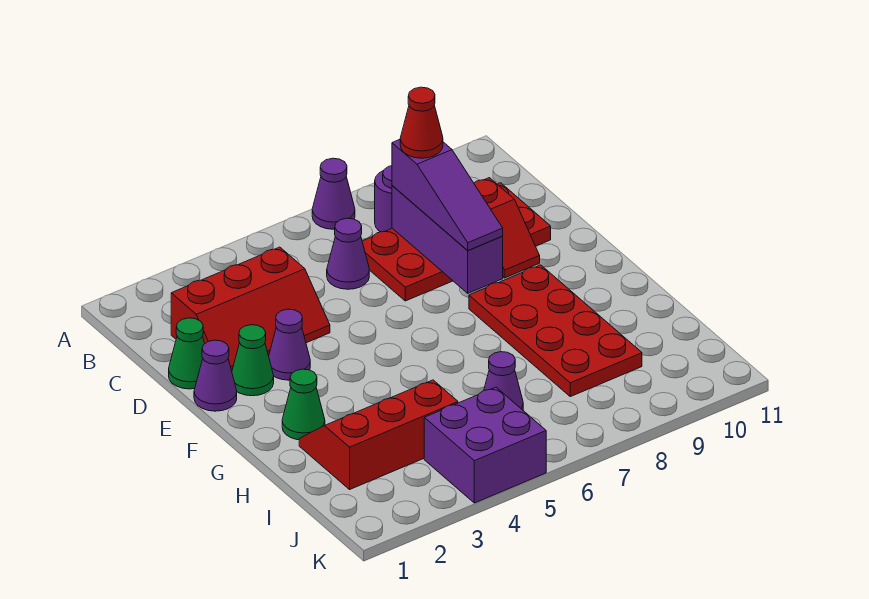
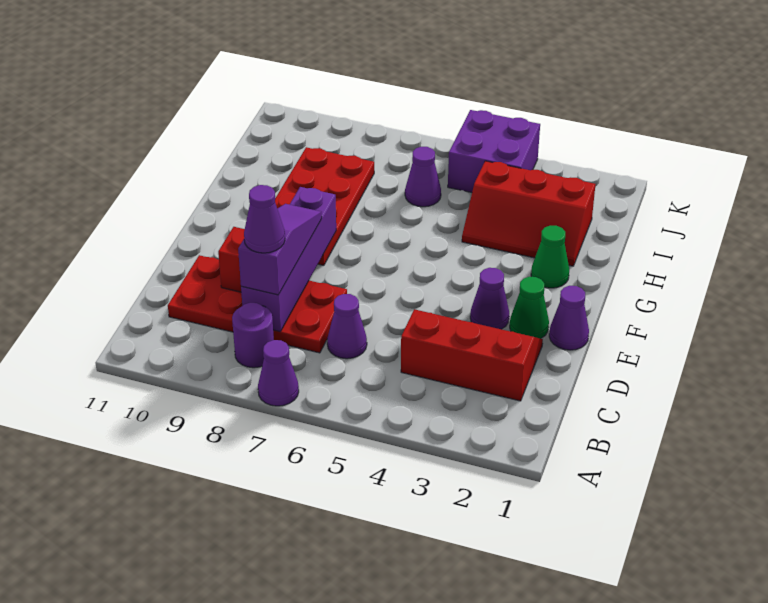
purple 1x3 brick [392,186,503,293] -> purple 1x4 brick [241,187,336,332]
red 1x1 cone [400,87,443,158] -> purple 1x1 cone [244,185,285,253]
green 1x1 cone [169,318,205,389] -> none

